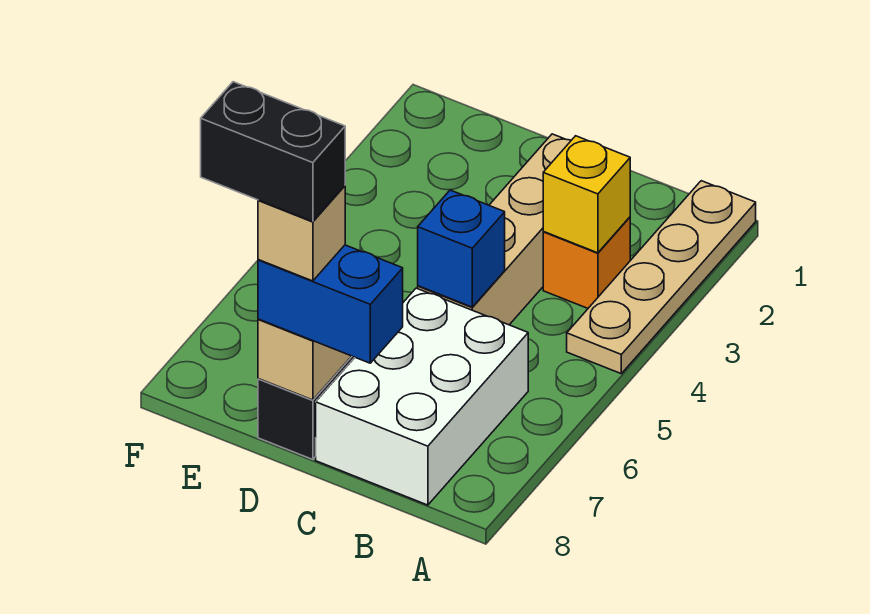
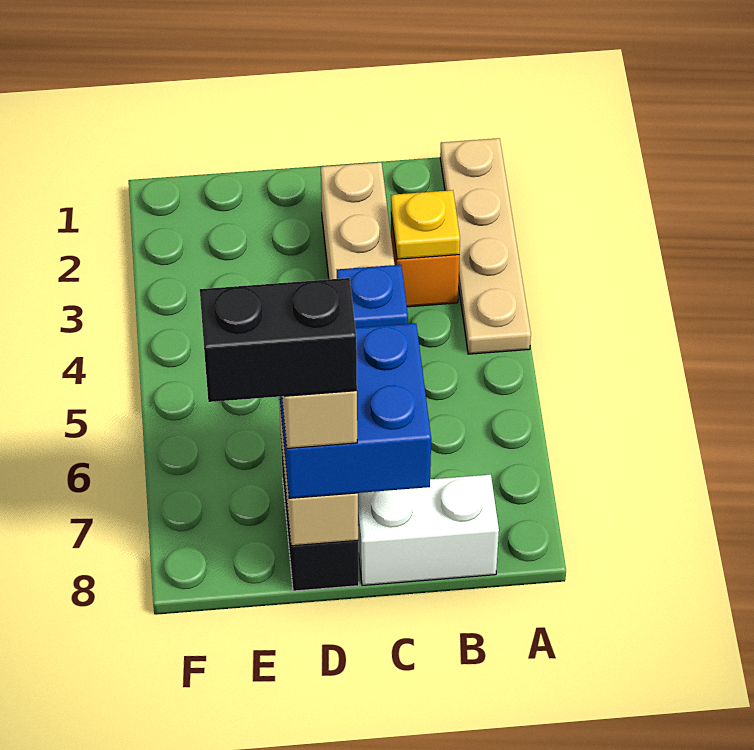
yellow 1x1 brick [543,136,630,253] -> yellow 1x1 plate [391,190,460,259]
white 2x3 brick [316,288,528,505] -> white 1x2 brick [358,474,499,586]
blue 1x2 brick [258,245,403,363] -> blue 2x2 brick [280,323,431,498]

